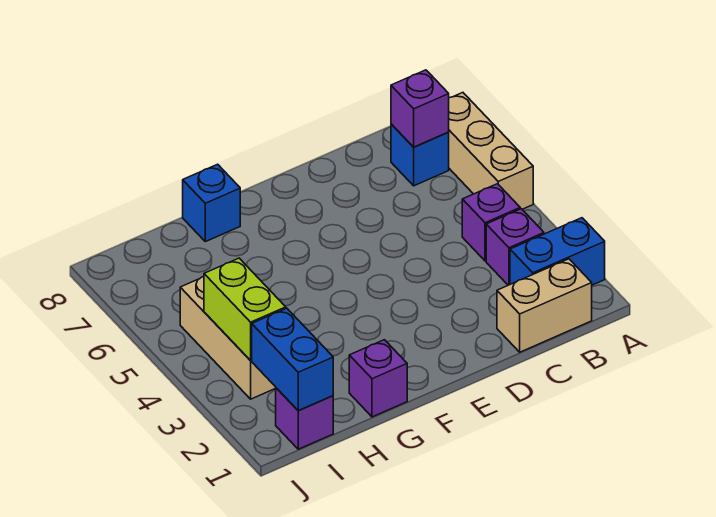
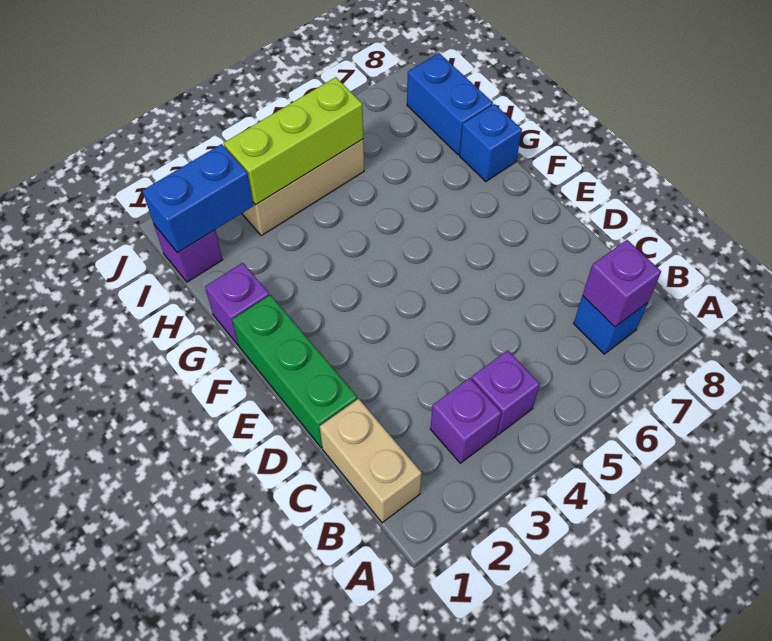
blue 1x2 brick [510,218,605,285] -> blue 1x2 brick moved to [407,53,493,155]
tan 1x3 brick [449,93,533,209] -> none
none -> green 1x3 brick [232,295,357,448]
lime 1x2 brick [204,258,286,361] -> lime 1x3 brick [224,77,363,205]

